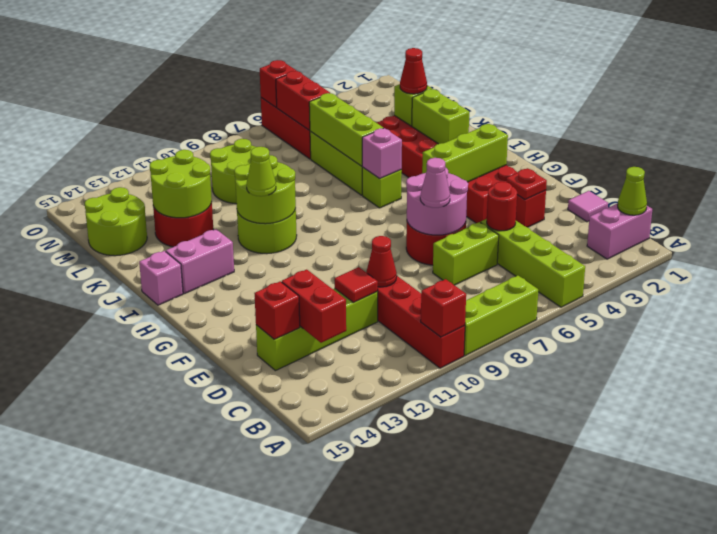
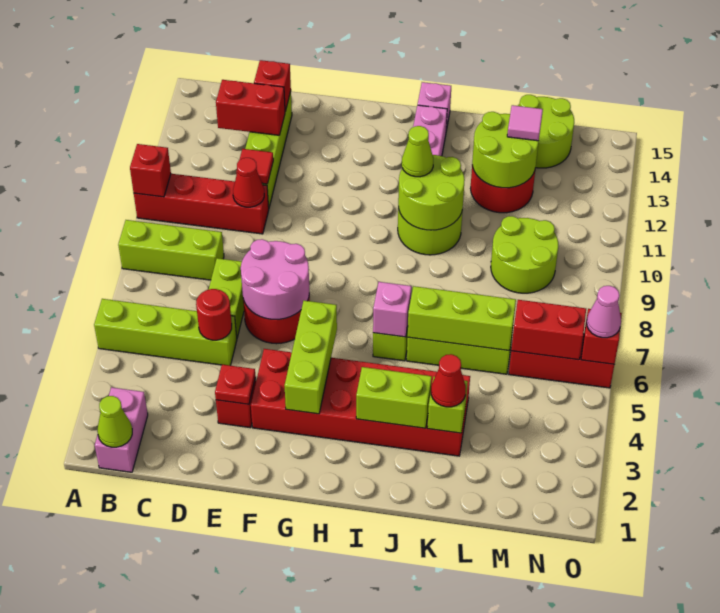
lime 1x3 brick [464,276,538,356] -> lime 1x3 brick turned to [118,220,224,280]
pink 1x1 tile [568,191,608,222] -> pink 1x1 tile moved to [507,105,543,141]
pink 1x1 cone [420,158,450,208] -> pink 1x1 cone moved to [587,286,621,338]

